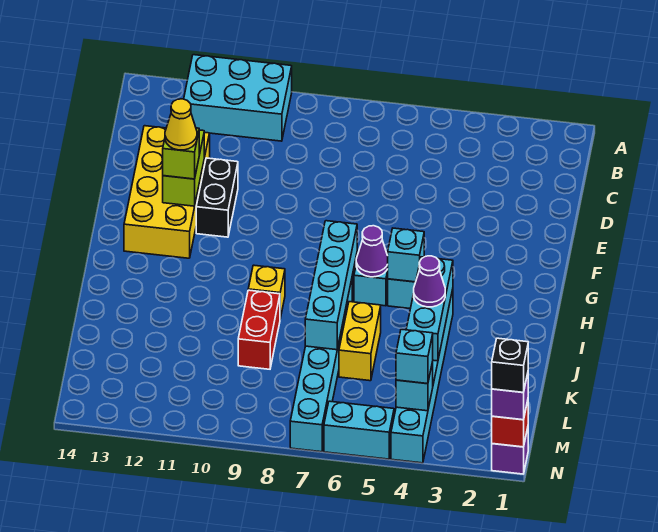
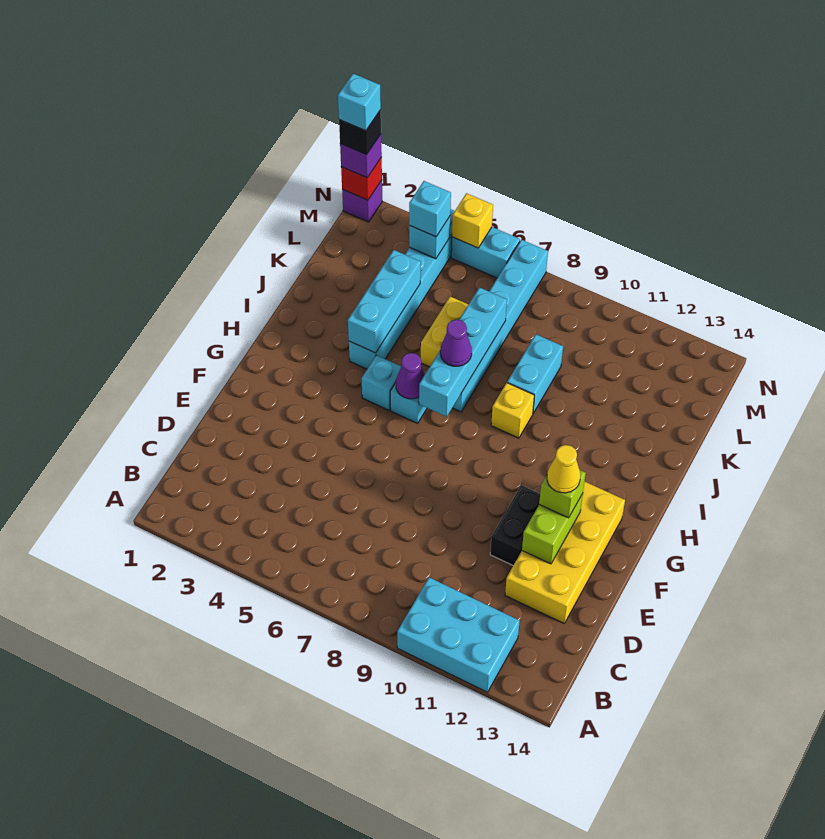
cyan 1x1 brick [388,228,424,282] -> cyan 1x1 brick moved to [338,74,381,131]
purple 1x1 cone [414,256,445,307] -> purple 1x1 cone moved to [440,320,472,366]
red 1x2 brick [238,290,280,369] -> cyan 1x2 brick [507,334,563,413]
none -> yellow 1x1 brick [452,193,493,248]

